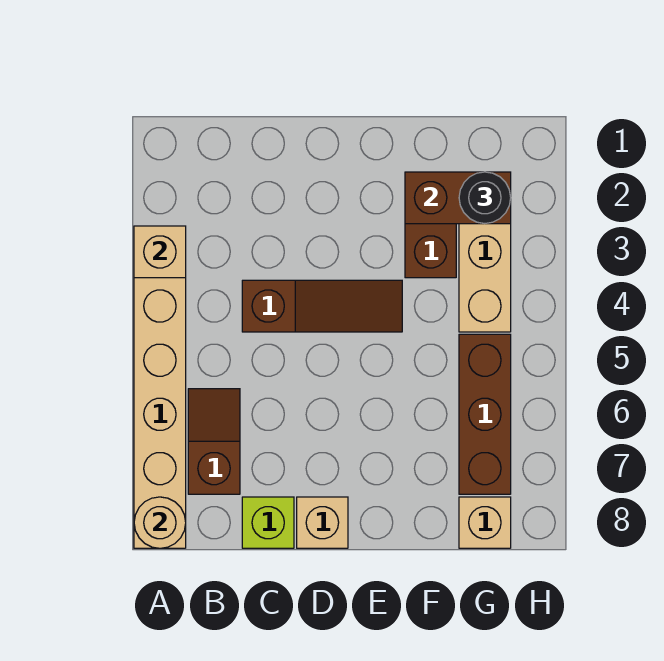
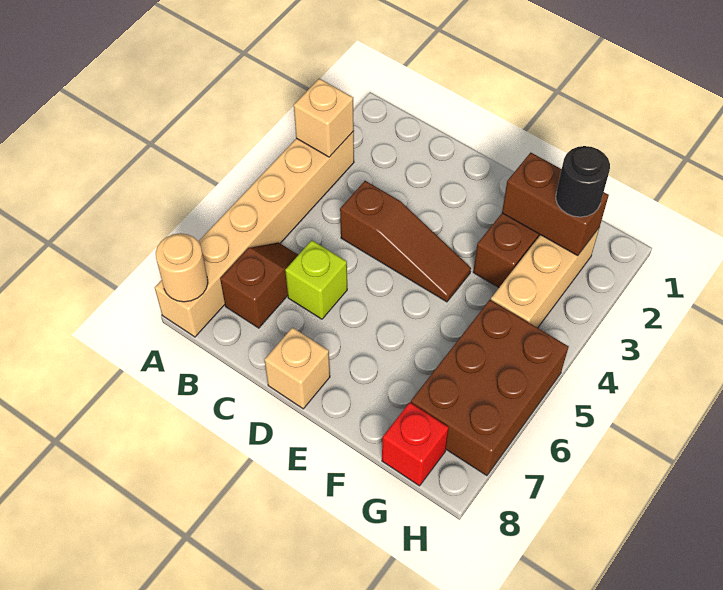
lime 1x1 brick [242,497,294,548] -> lime 1x1 brick moved to [285,240,347,319]
brown 1x3 brick [459,334,511,494] -> brown 2x3 brick [411,300,569,476]
tan 1x1 brick [459,497,511,548] -> red 1x1 brick [382,402,449,486]

